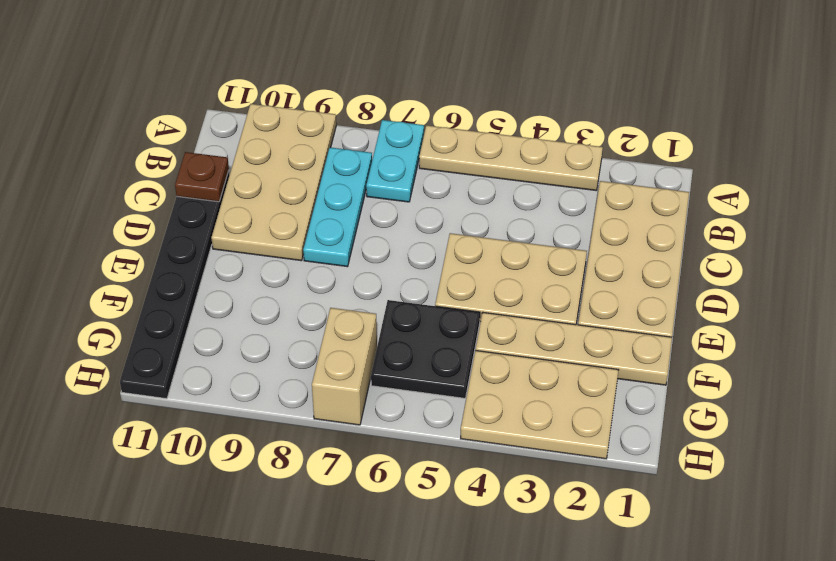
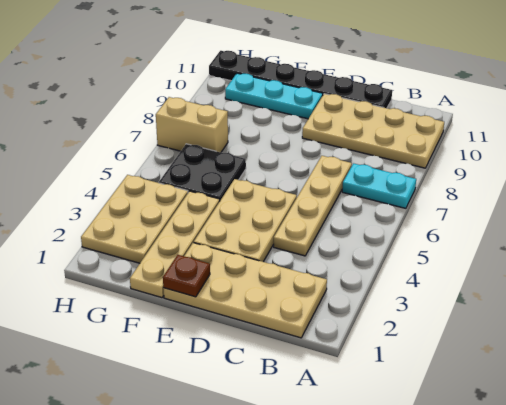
tan 1x4 plate [419,125,603,191] -> tan 1x4 plate moved to [274,156,352,256]
cyan 1x3 plate [303,148,372,267] -> cyan 1x3 plate moved to [225,73,323,119]
brown 1x1 plate [175,152,229,202] -> brown 1x1 plate moved to [163,255,210,297]

